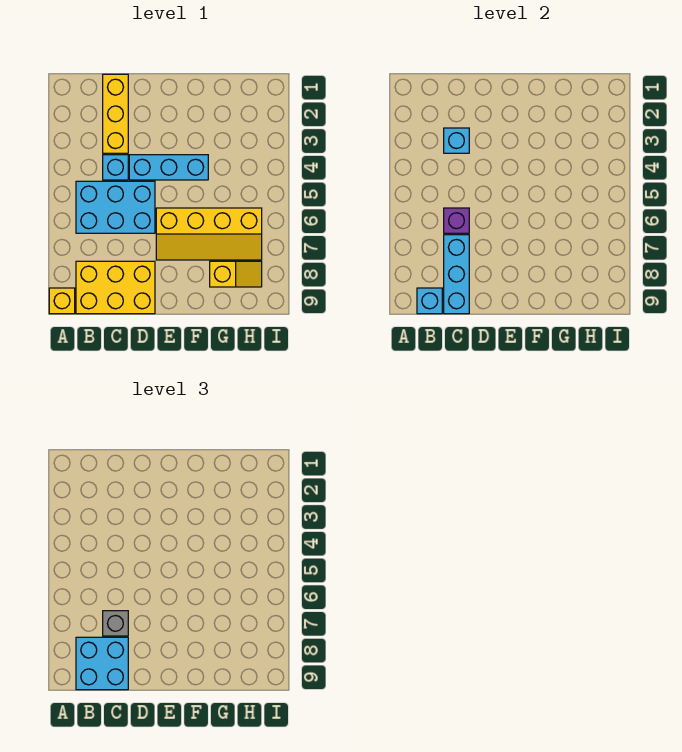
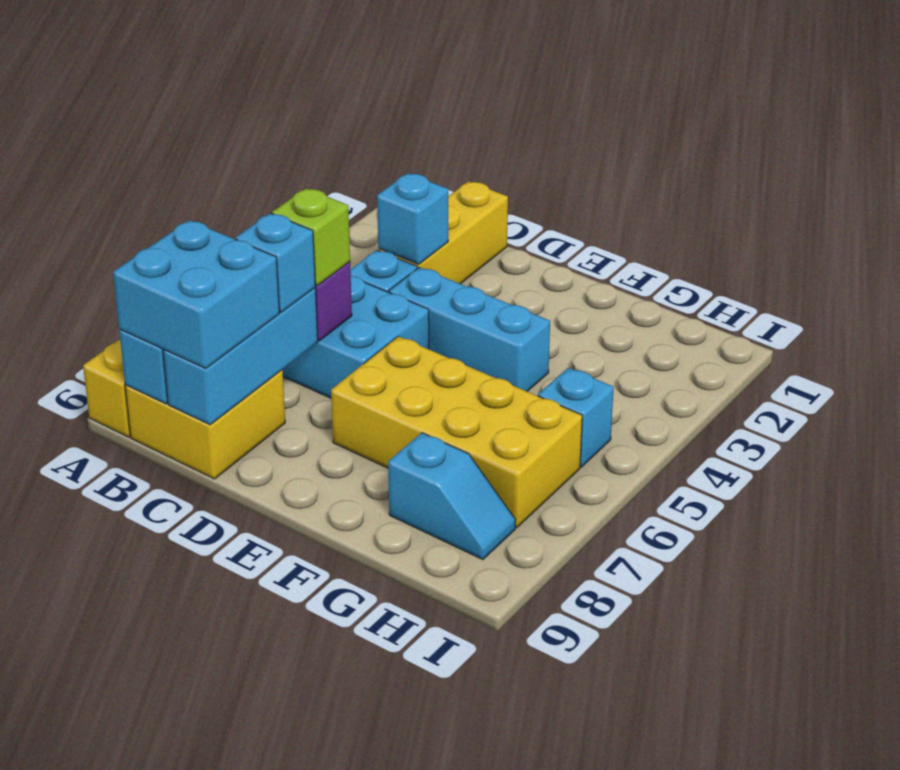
yellow 2x3 brick [76,261,155,314] -> yellow 2x2 brick [125,370,285,479]
none -> lime 1x1 brick [272,188,350,286]
grey 1x1 brick [103,611,128,636] -> cyan 1x1 brick [235,213,315,312]
yellow 2x4 slope [156,208,262,260] -> yellow 2x4 brick [331,336,582,528]
yellow 1x2 slope [210,261,262,287] -> cyan 1x2 slope [388,433,515,560]
none -> cyan 1x1 brick [538,368,614,467]

